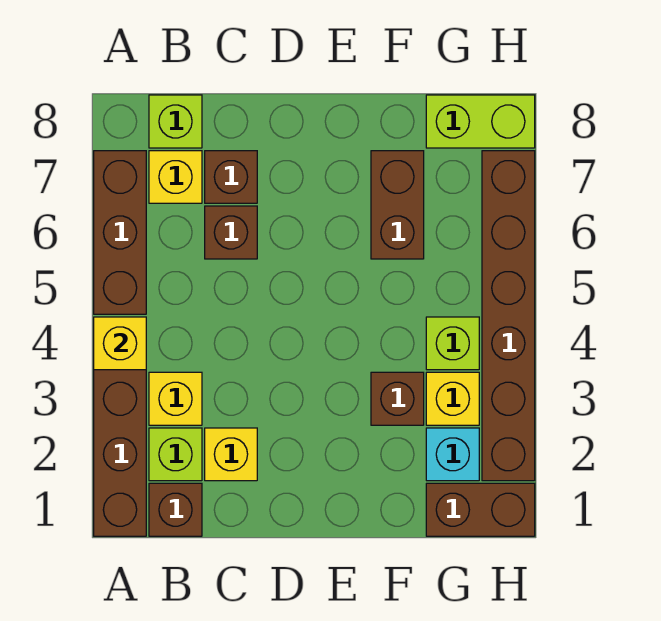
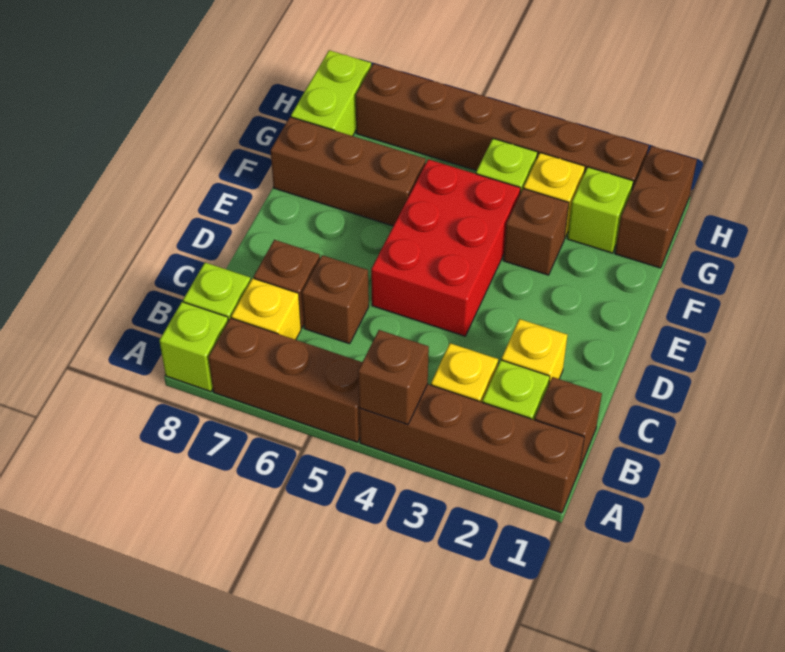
yellow 1x1 brick [94,317,146,370] -> brown 1x1 brick [358,330,429,425]
none -> lime 1x1 brick [159,302,228,392]
none -> red 2x3 brick [371,159,521,336]
brown 1x2 brick [371,151,424,259] -> brown 1x3 brick [271,117,426,226]
cyan 1x1 brick [426,428,479,481] -> lime 1x1 brick [567,167,633,253]

